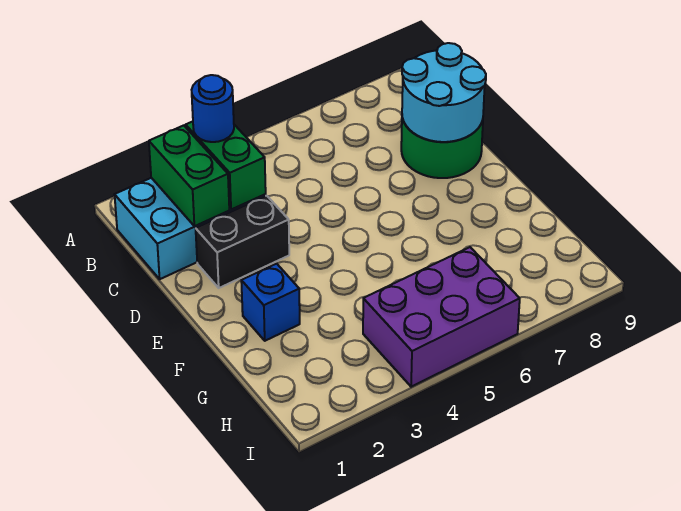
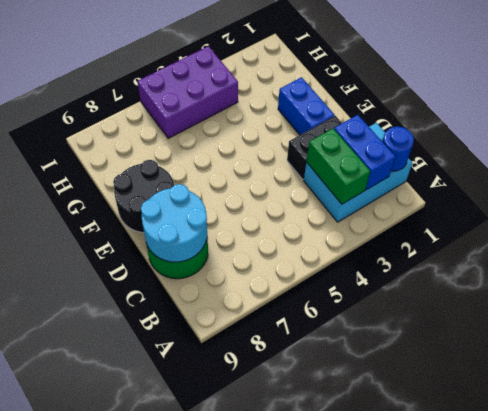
green 1x2 brick [149,125,229,226] -> blue 1x2 brick [334,115,395,190]
blue 1x1 round brick [192,75,234,142] -> blue 1x1 round brick moved to [382,127,414,171]
none -> black 2x2 round brick [113,160,174,232]
blue 1x1 brick [241,264,300,341] -> blue 1x2 brick [278,77,334,135]

